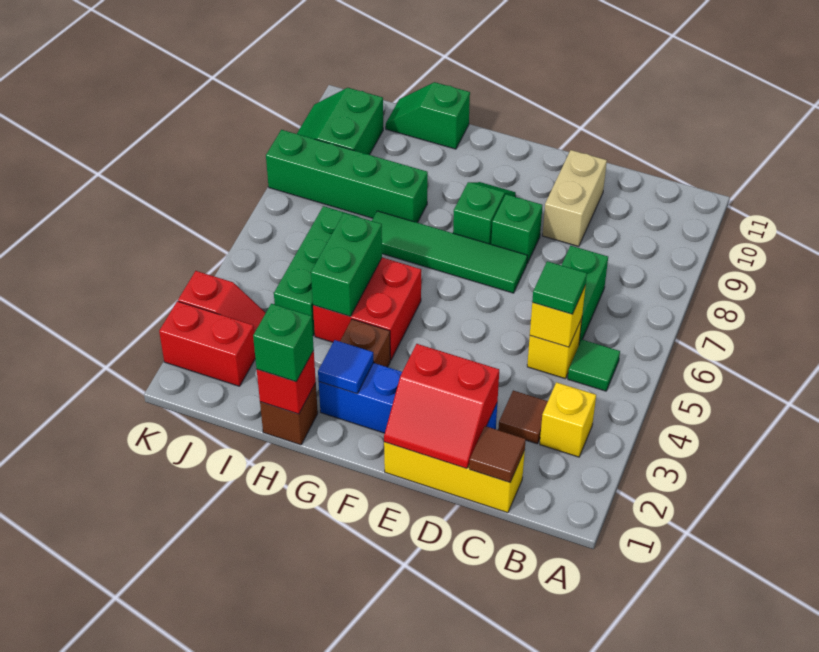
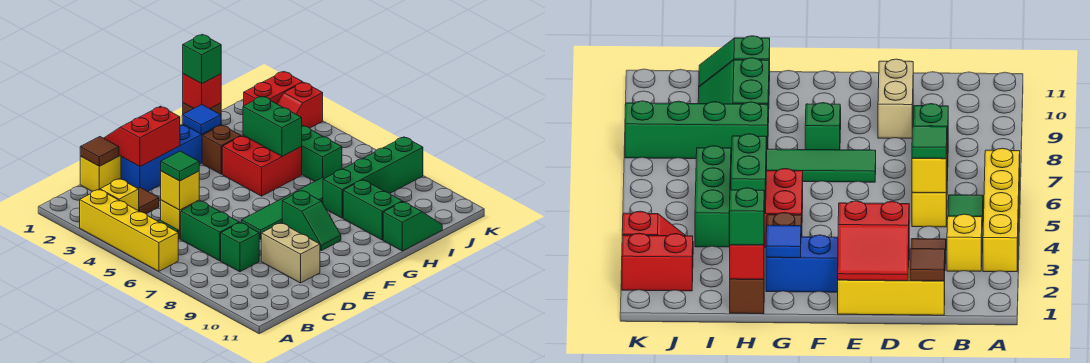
none -> yellow 1x4 brick [80,190,178,271]
green 1x1 brick [491,194,542,263] -> green 1x1 brick moved to [221,223,259,272]
green 2x2 slope [297,88,383,155] -> green 2x2 slope moved to [343,180,403,240]

